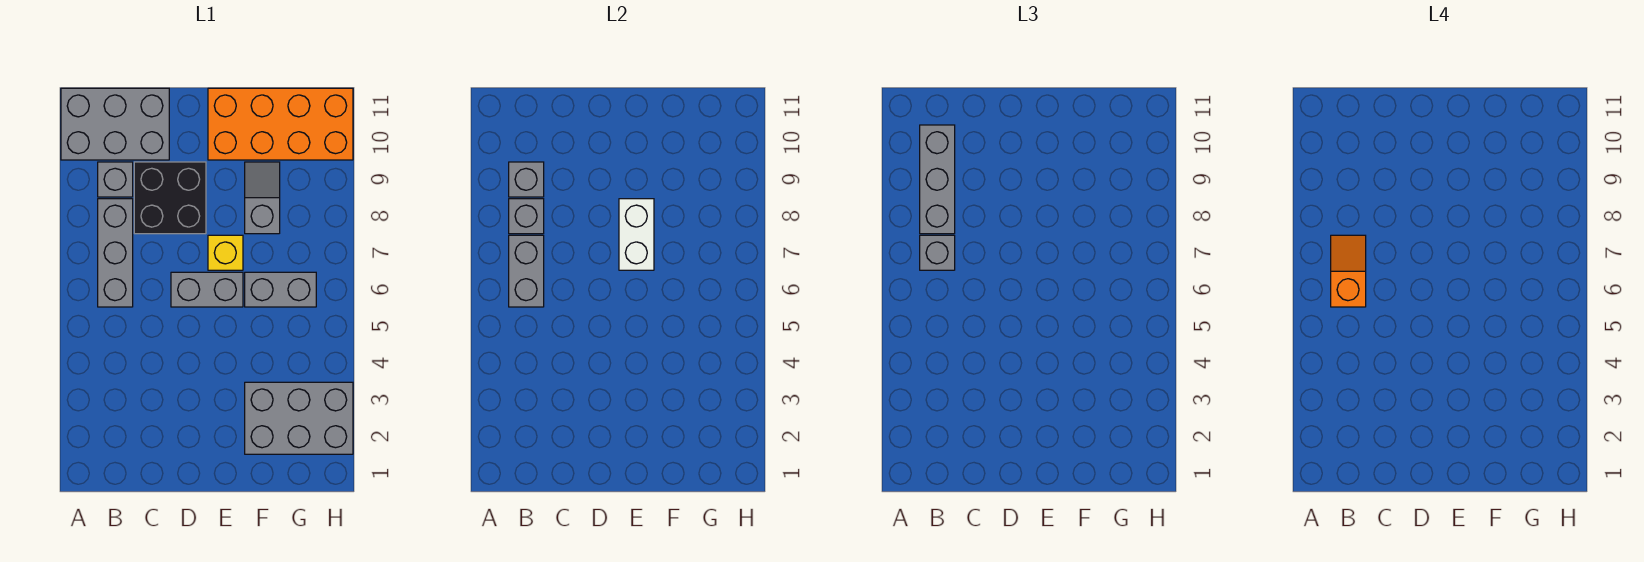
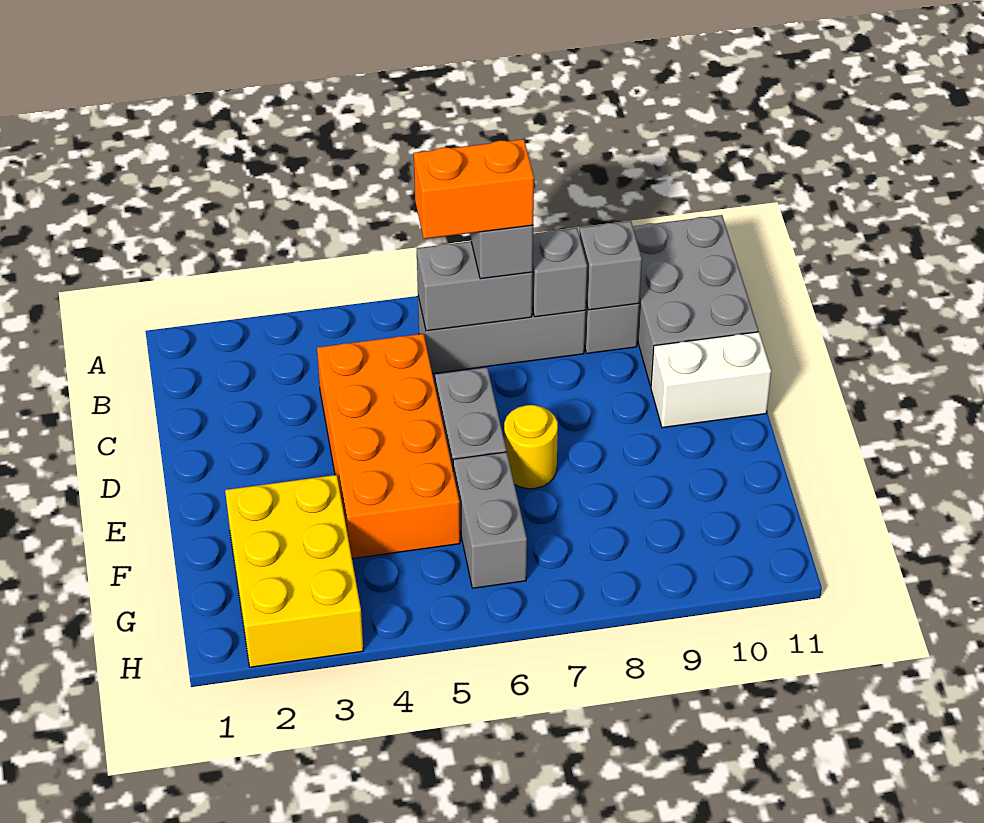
orange 1x2 slope [1331,235,1366,307] -> orange 1x2 brick [414,139,534,239]
grey 1x3 brick [920,125,955,234] -> none
black 2x2 brick [134,162,206,234] -> none
yellow 1x1 brick [208,235,243,270] -> yellow 1x1 round brick [504,405,558,489]
white 1x2 brick [619,199,654,270] -> white 1x2 brick moved to [651,332,771,428]
orange 2x4 brick [208,88,353,160] -> orange 2x4 brick moved to [317,334,460,559]
grey 2x3 brick [245,382,353,454] -> yellow 2x3 brick [225,475,363,667]
grey 1x2 slope [245,162,280,234] -> none

